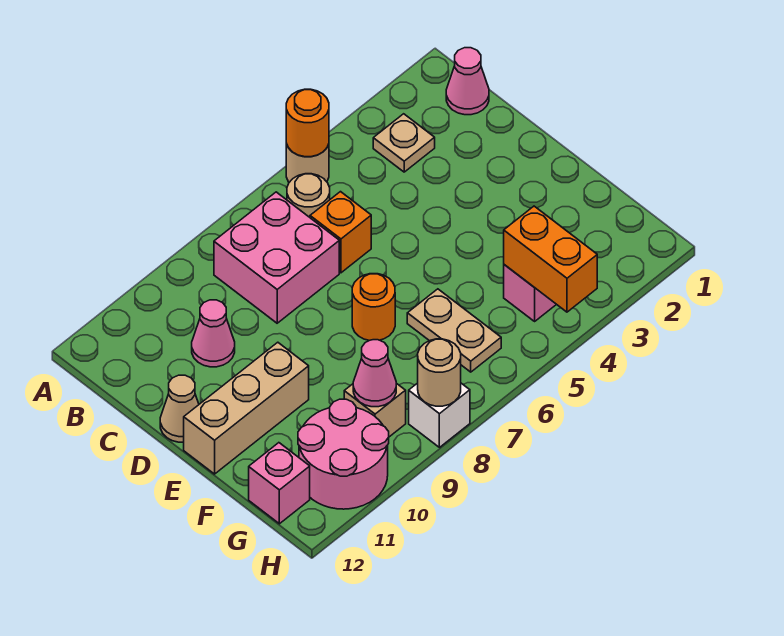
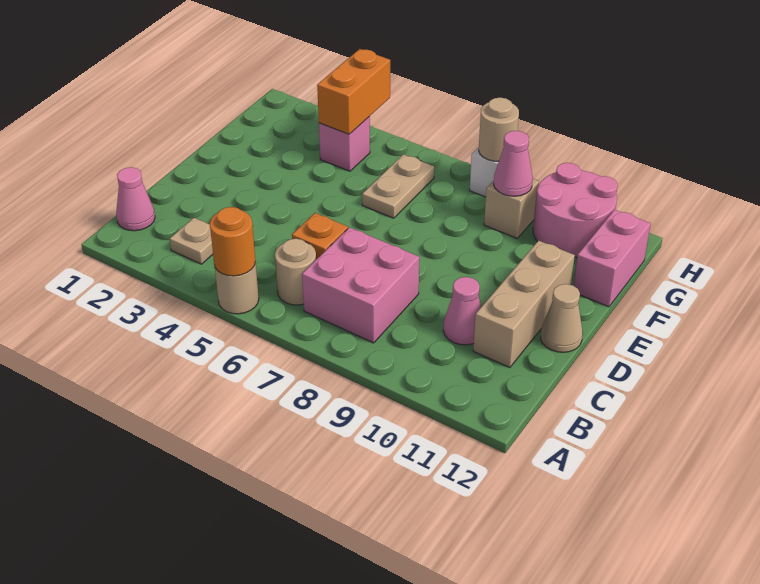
orange 1x1 round brick [352,274,395,341] -> none
tan 1x3 brick [184,342,309,474] -> tan 1x3 brick turned to [473,241,575,368]
pink 1x1 brick [249,443,310,524] -> pink 1x2 brick [574,210,651,307]

